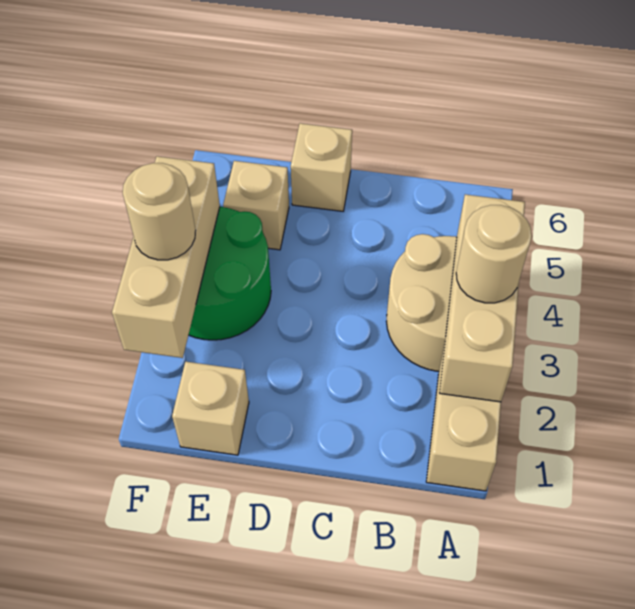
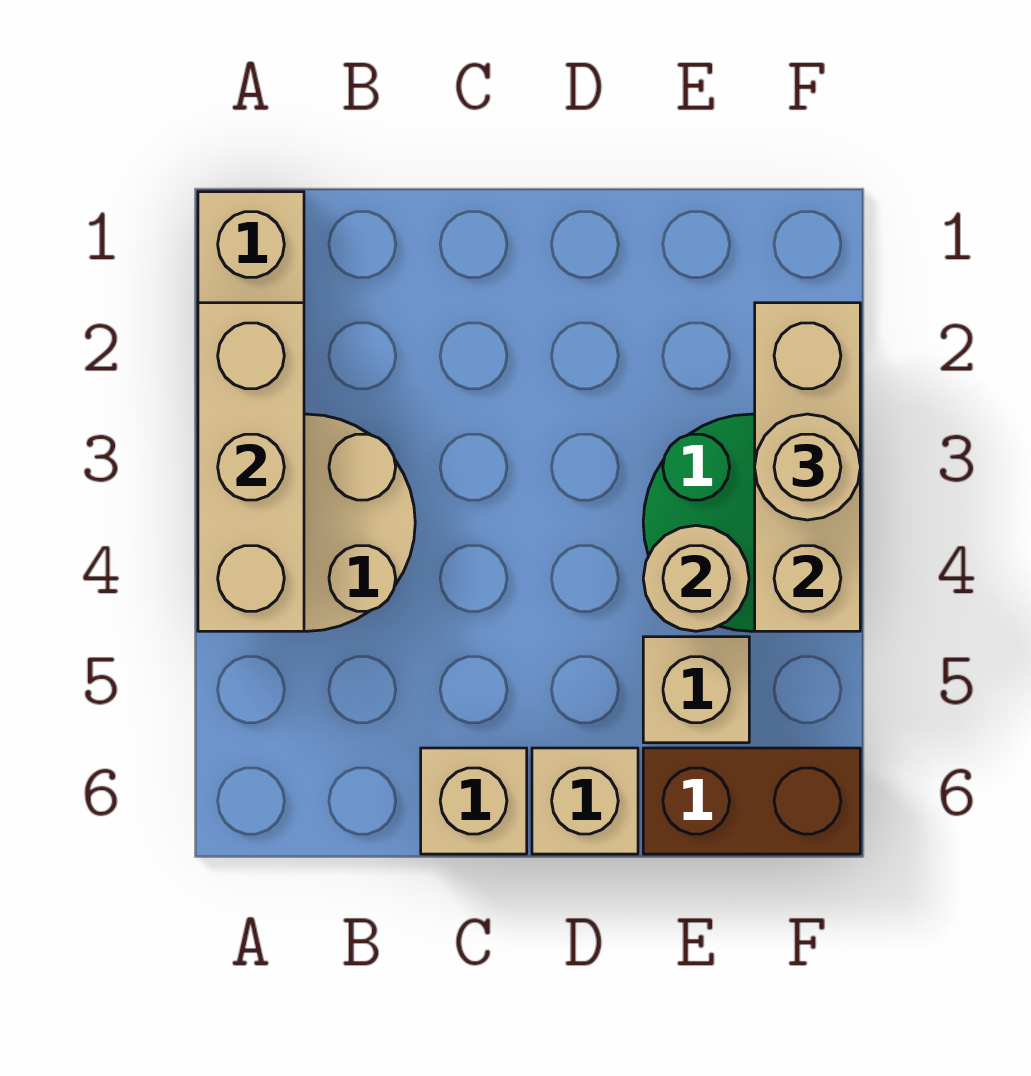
tan 1x1 round brick [456,205,532,303] -> tan 1x1 round brick moved to [643,525,749,631]
tan 1x1 brick [172,362,249,455] -> tan 1x1 brick moved to [421,748,527,854]
none -> brown 1x2 brick [643,748,860,854]

